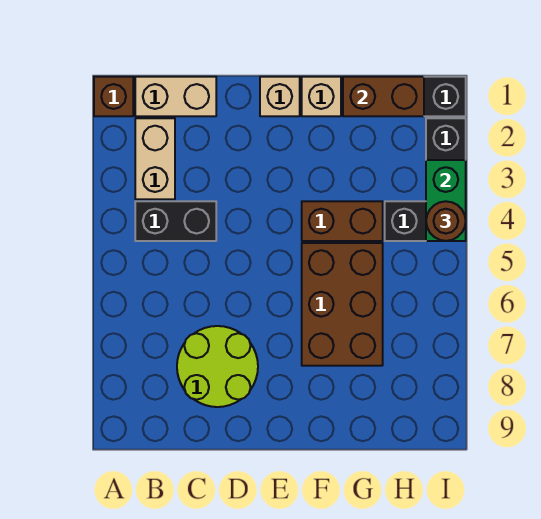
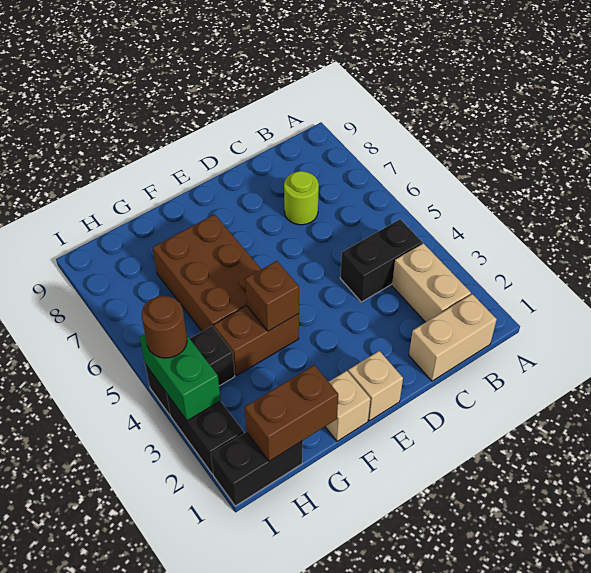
brown 1x1 brick [94,77,133,116] -> brown 1x1 brick moved to [245,261,299,331]
lime 2x2 round brick [177,326,258,407] -> lime 1x1 round brick [284,171,319,225]

